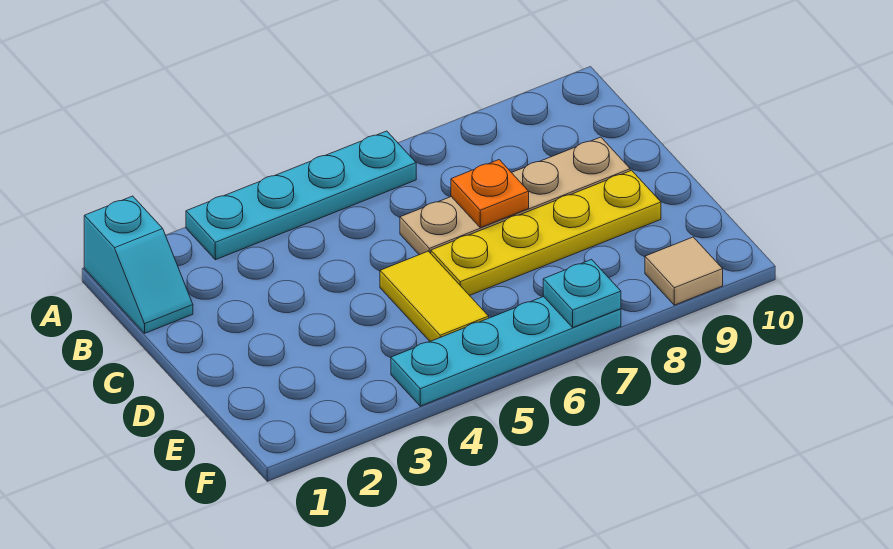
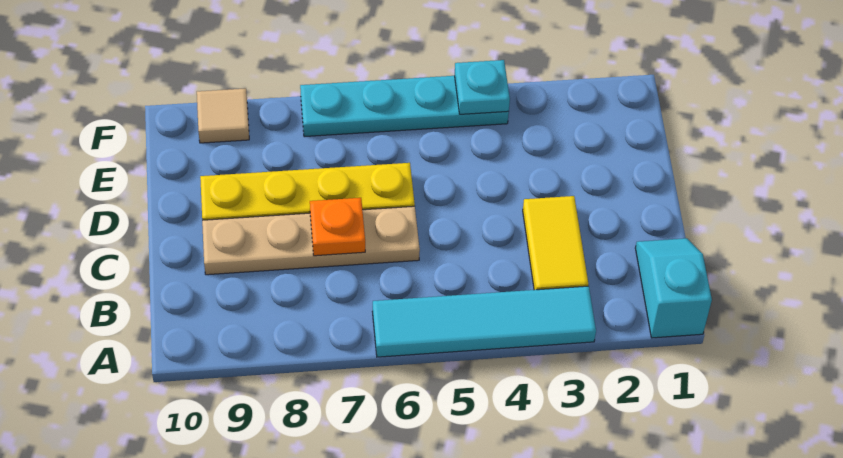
cyan 1x4 plate [186,131,416,260] -> cyan 1x4 tile [372,286,596,357]
yellow 1x2 tile [380,251,489,341] -> yellow 1x2 tile moved to [523,196,588,290]
cyan 1x1 plate [543,260,621,327] -> cyan 1x1 plate moved to [455,60,510,114]

